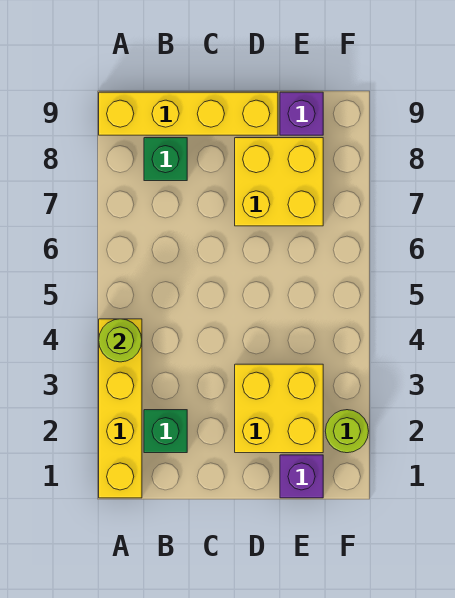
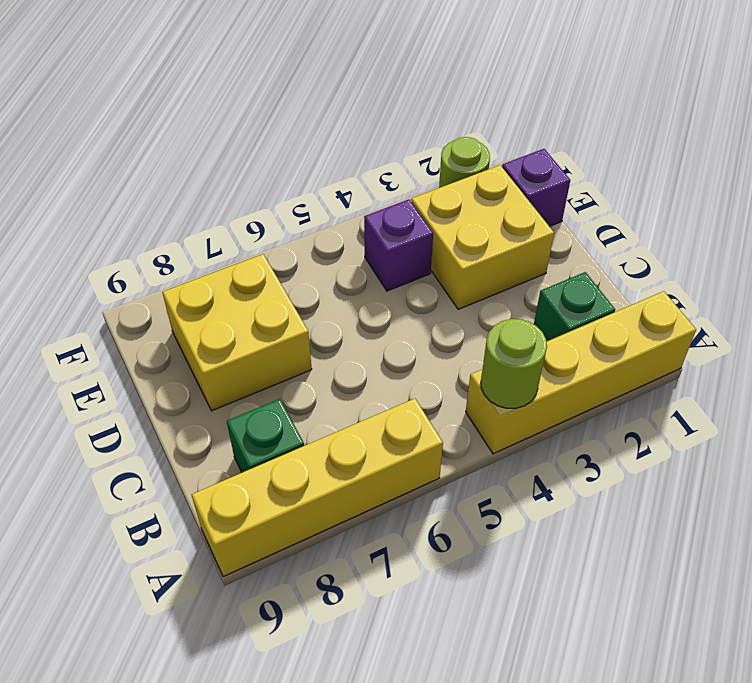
yellow 1x4 brick [99,92,278,135] -> yellow 1x4 brick turned to [192,398,443,577]
purple 1x1 brick [280,92,323,135] -> purple 1x1 brick moved to [364,199,433,291]

